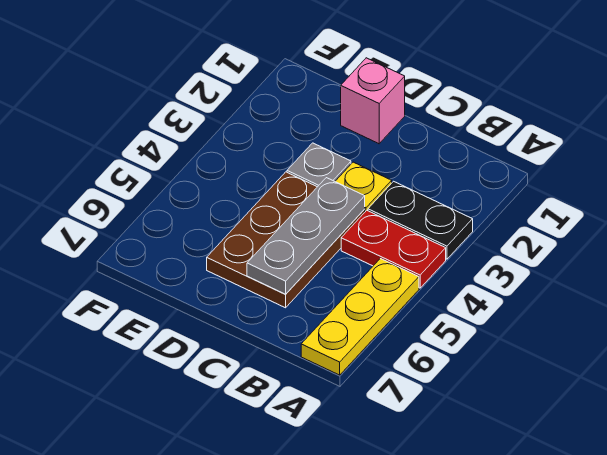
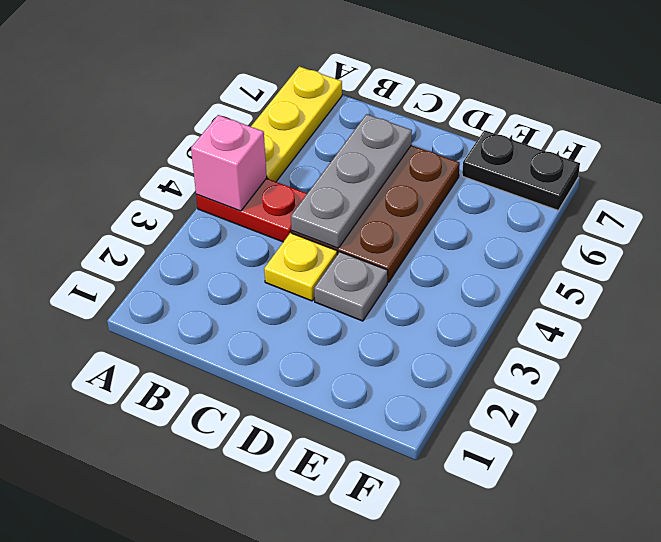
black 1x2 plate [368,181,473,259] -> black 1x2 plate moved to [462,130,580,210]
pink 1x1 brick [341,58,405,144] -> pink 1x1 brick moved to [191,115,267,211]

